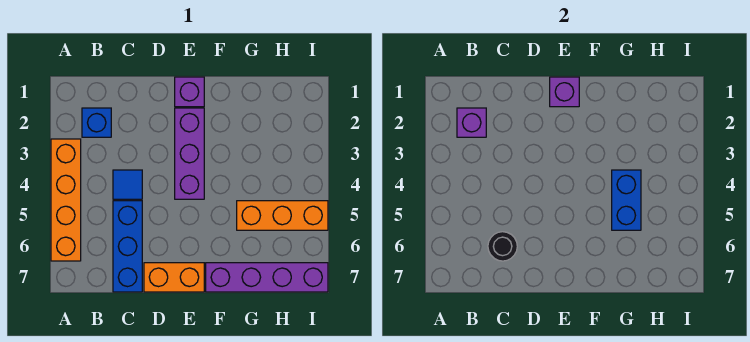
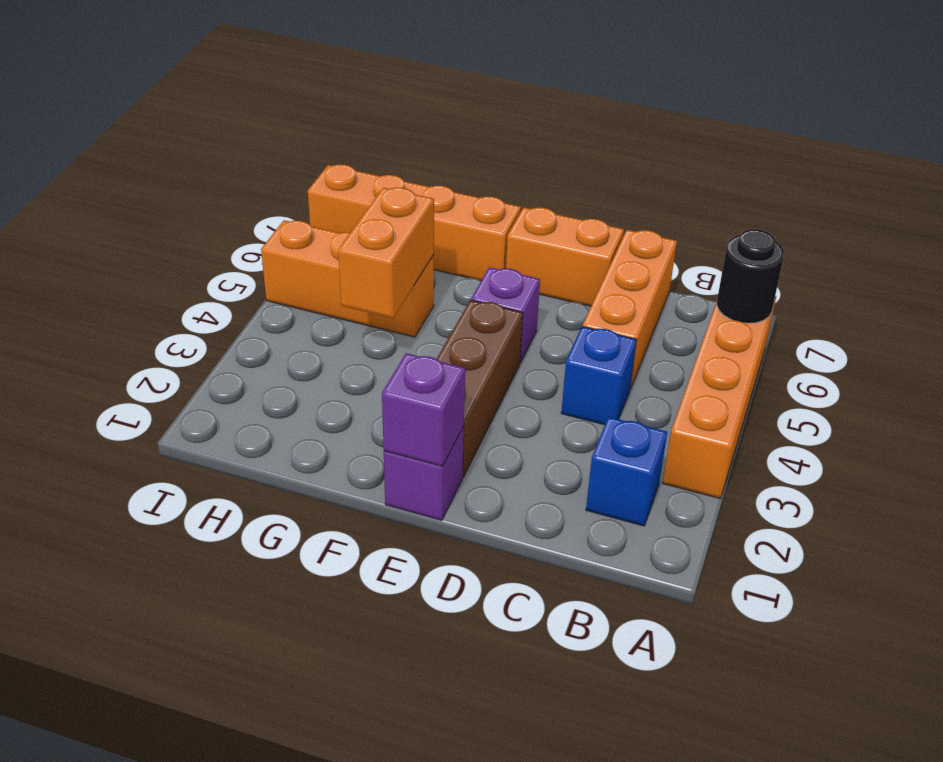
purple 1x1 brick [457,108,486,137] -> purple 1x1 brick moved to [471,267,540,363]
blue 1x1 tile [113,170,142,199] -> blue 1x1 brick [561,326,637,425]
blue 1x3 brick [113,201,142,292] -> orange 1x3 brick [583,230,677,389]
black 1x1 round brick [488,232,517,261] -> black 1x1 round brick moved to [717,229,784,323]
purple 1x3 brick [175,108,204,199] -> brown 1x3 brick [437,300,523,477]
purple 1x4 brick [206,263,328,292] -> orange 1x4 brick [308,164,521,281]
blue 1x2 brick [612,170,641,230] -> orange 1x2 brick [338,188,434,318]

